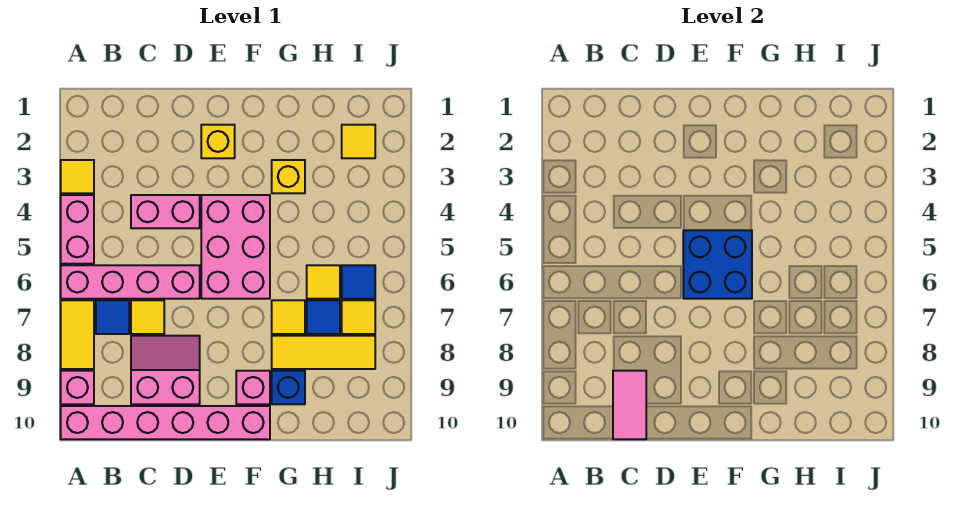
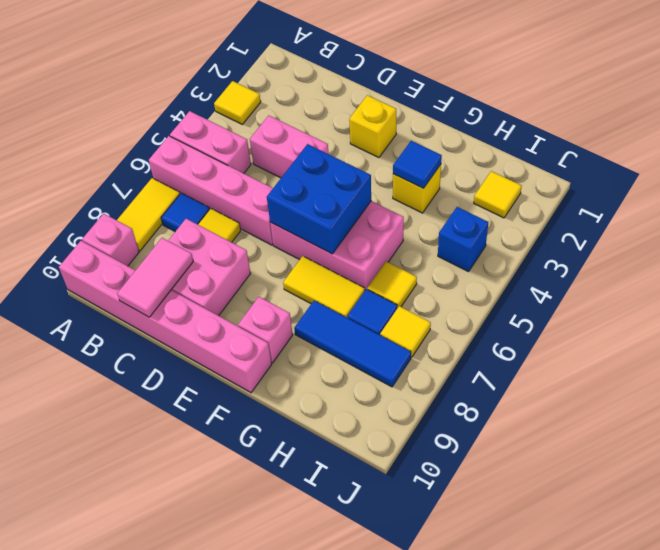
pink 1x2 brick [61,195,94,264] -> pink 1x2 brick turned to [170,111,251,173]
pink 2x2 slope [131,336,200,404] -> pink 2x2 brick [168,219,251,316]
pink 2x3 brick [201,195,270,299] -> pink 2x3 brick turned to [270,201,404,290]
yellow 1x1 tile [272,300,305,334] -> yellow 1x2 tile [283,256,365,317]
yellow 1x3 tile [272,336,375,369] -> blue 1x3 tile [294,301,411,387]
blue 1x1 brick [272,371,305,404] -> blue 1x1 brick moved to [438,207,488,272]
blue 1x1 tile [342,265,375,299] -> blue 1x1 tile moved to [393,141,442,188]

